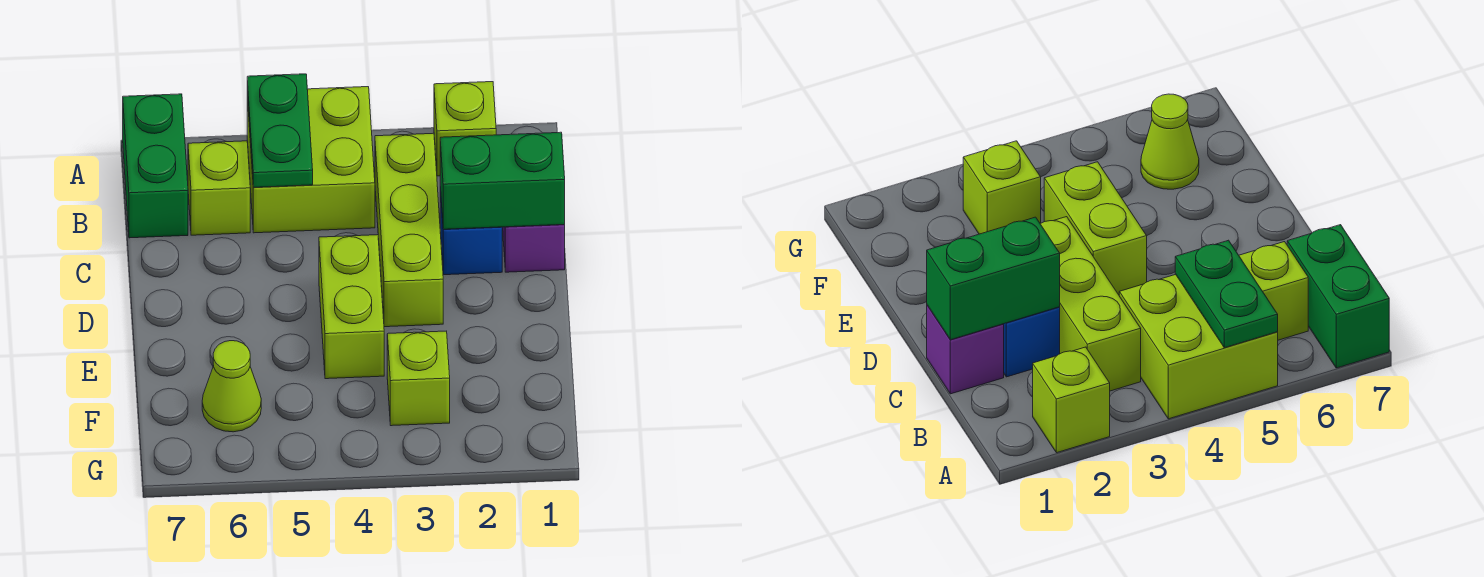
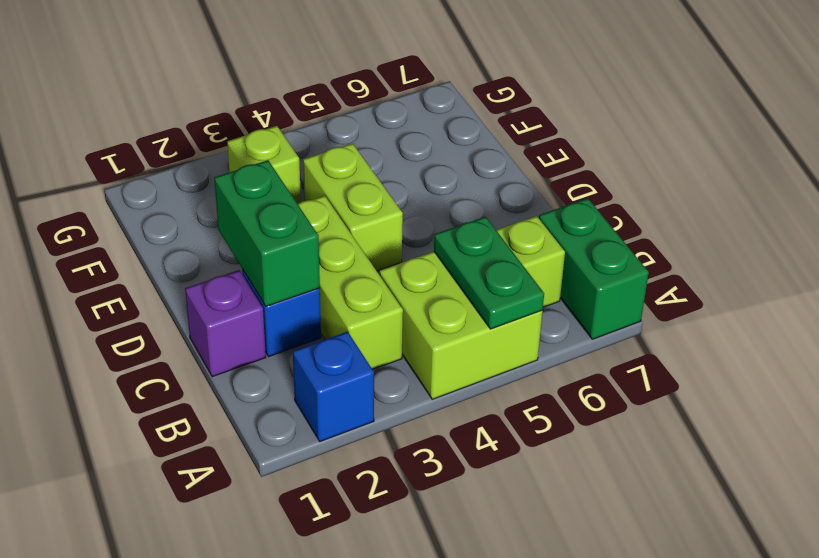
lime 1x1 brick [434,82,496,176] -> blue 1x1 brick [293,332,374,442]
green 1x2 brick [440,132,565,229] -> green 1x2 brick turned to [214,160,320,306]
lime 1x1 cone [202,341,261,432] -> none

